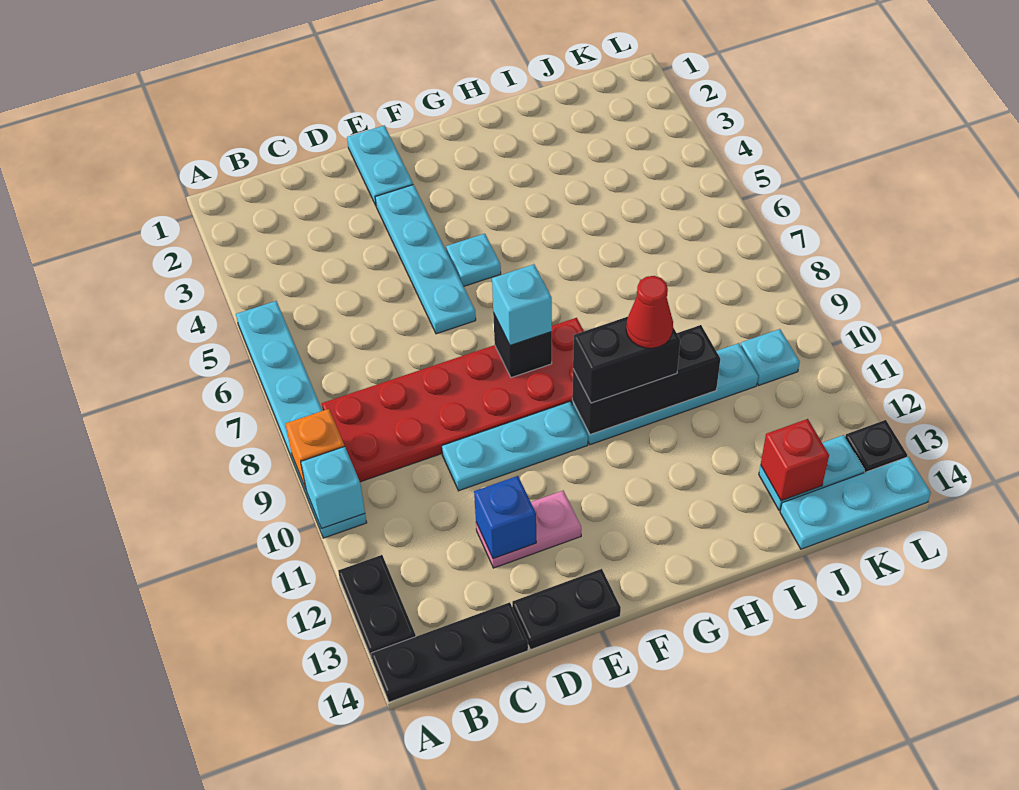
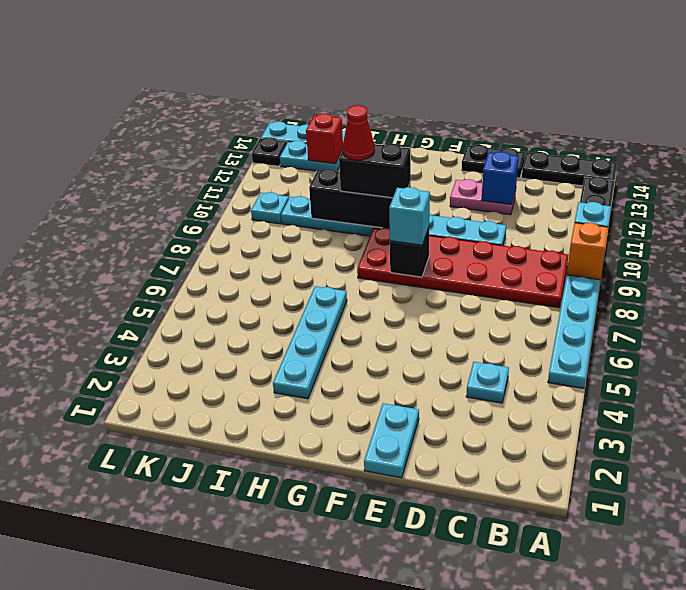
cyan 1x4 plate [375,185,476,334] -> cyan 1x4 plate moved to [273,286,347,399]
cyan 1x1 plate [446,234,501,286] -> cyan 1x1 plate moved to [466,362,509,403]

